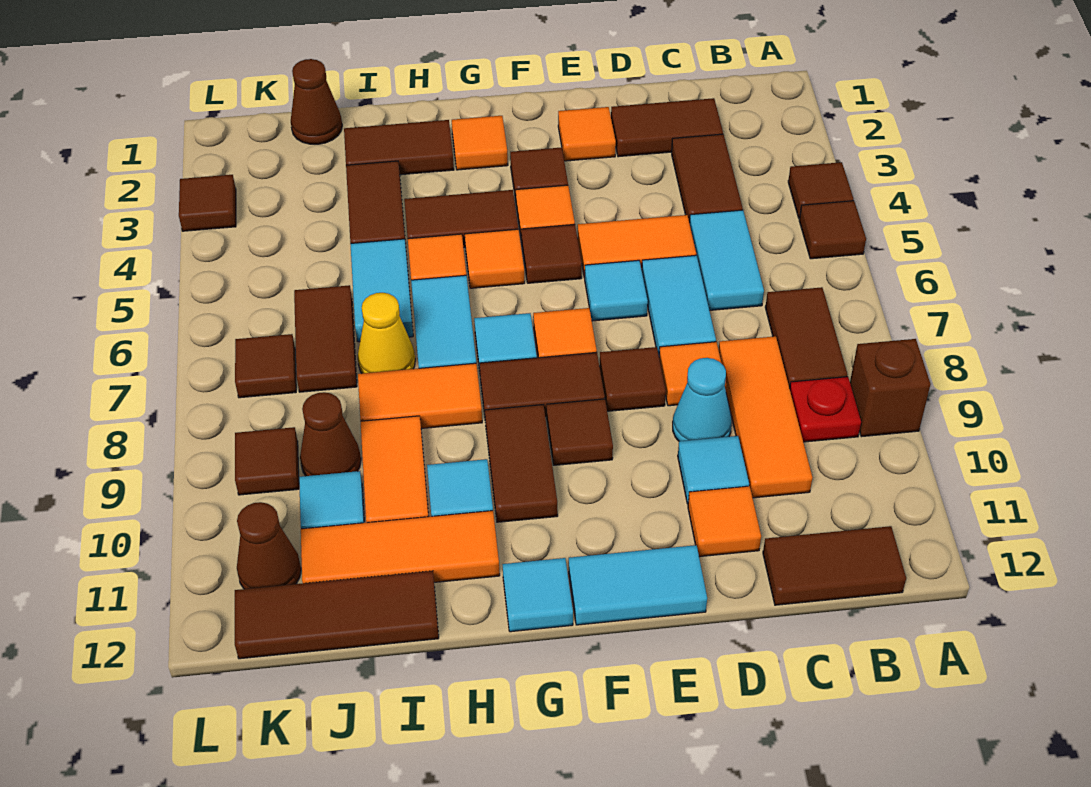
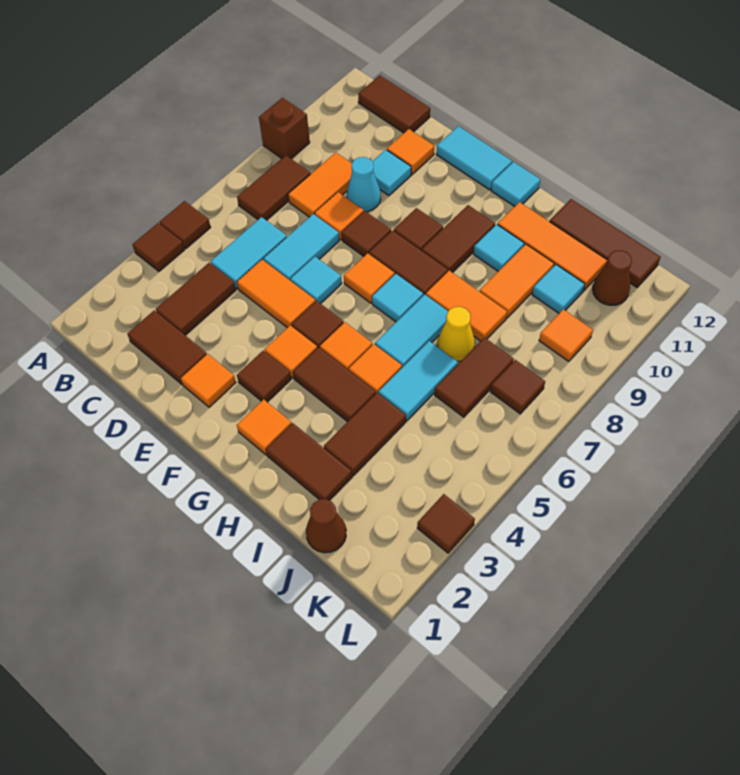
red 1x1 plate [790,377,861,442] -> none
orange 1x3 tile [719,336,812,498] -> orange 1x2 tile [288,153,352,217]
brown 1x1 cone [300,392,361,476] -> none
brown 1x1 tile [235,427,299,495] -> orange 1x1 tile [539,309,593,361]

